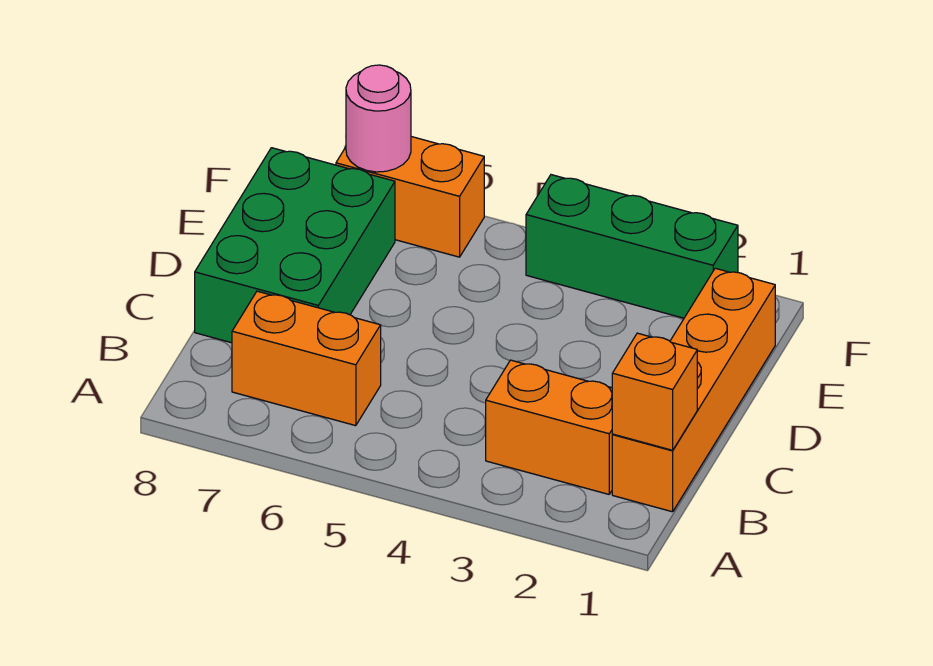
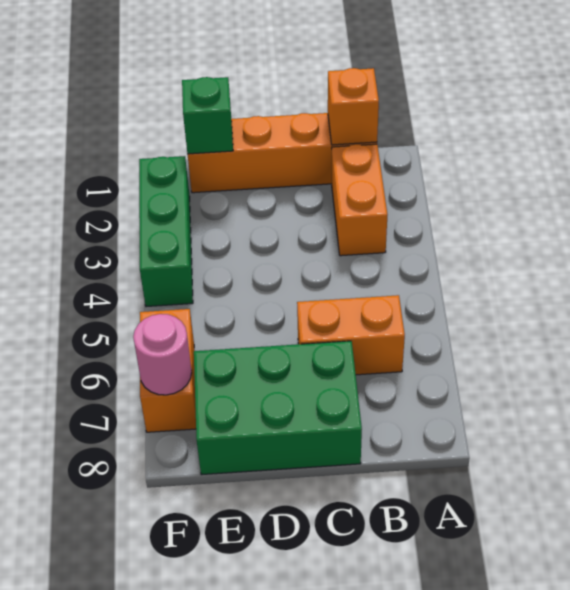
orange 1x2 brick [232,291,381,426] -> orange 1x2 brick turned to [297,295,405,375]
none -> green 1x1 brick [182,77,233,154]

